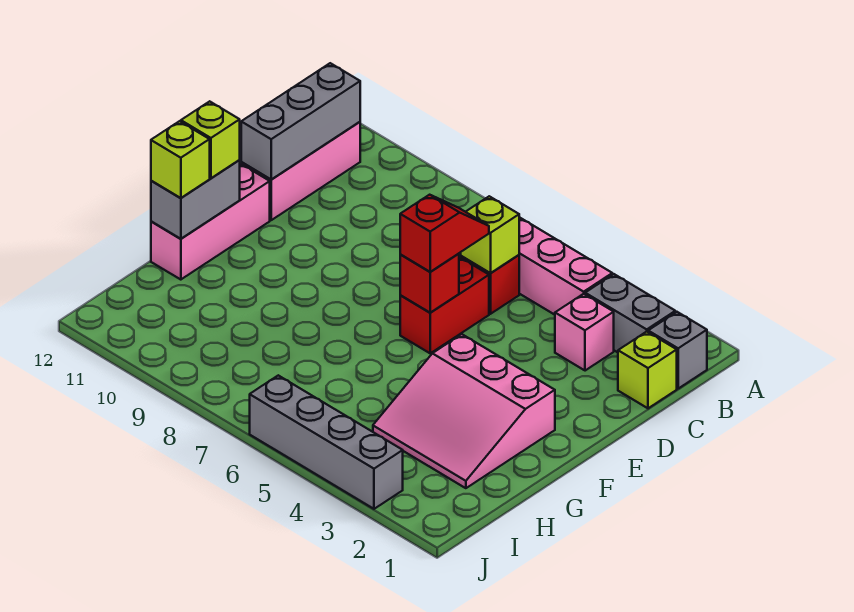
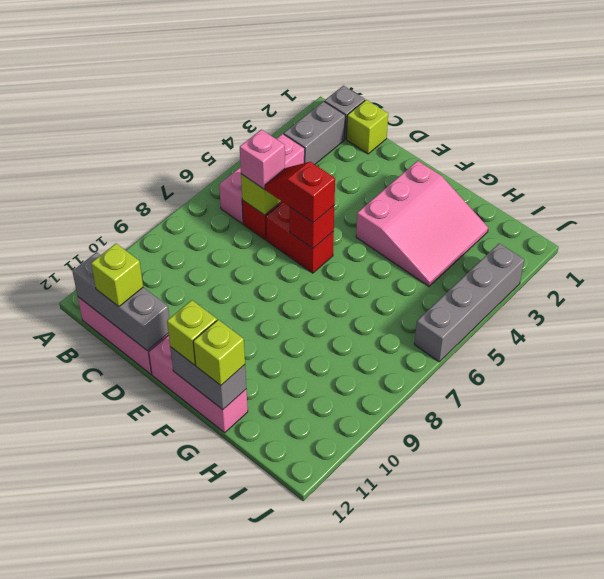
pink 1x1 brick [555,294,614,371] -> pink 1x1 brick moved to [240,130,285,189]
none -> lime 1x1 brick [91,244,143,307]

